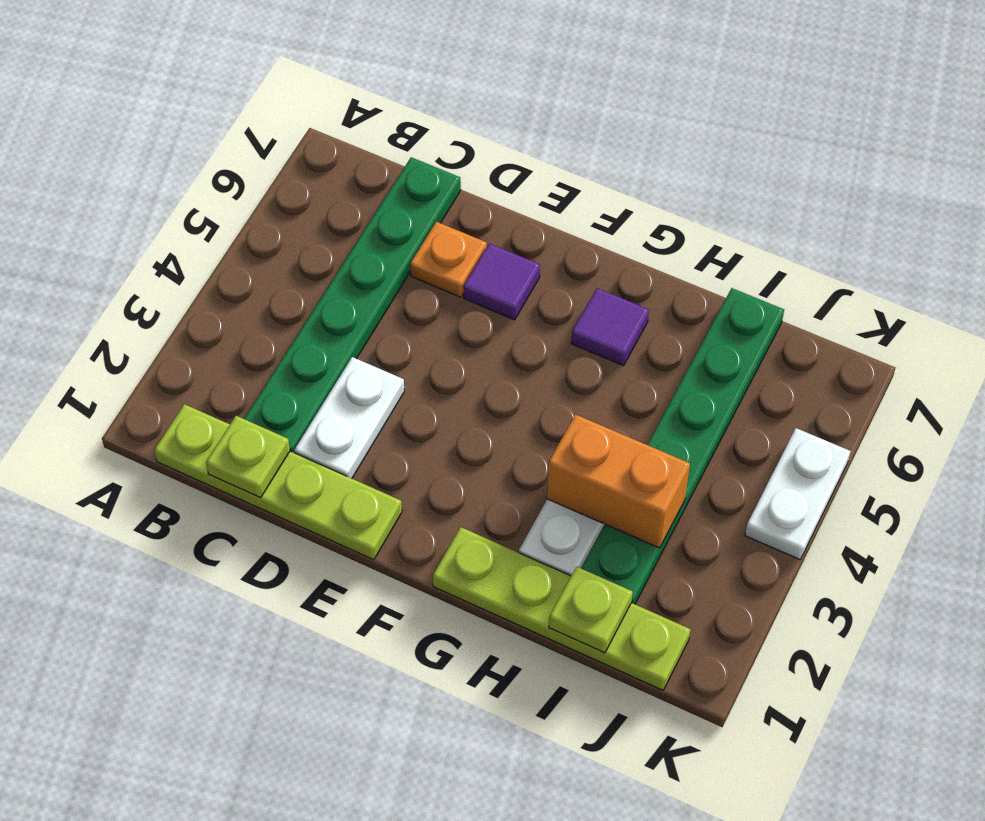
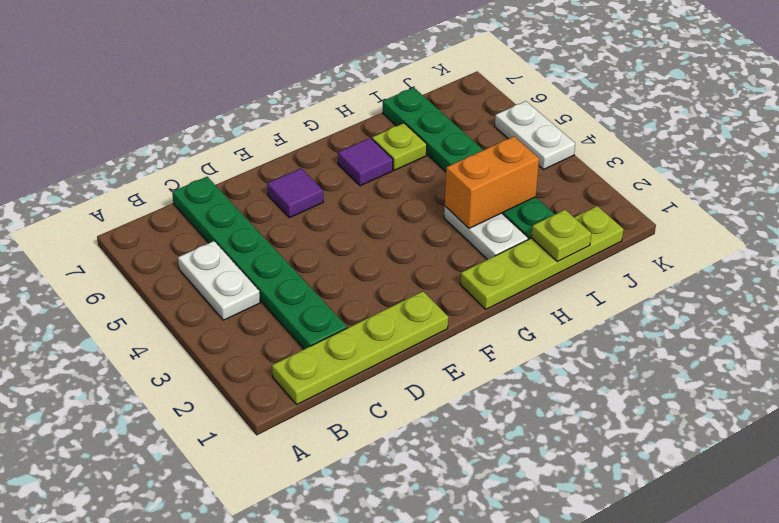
lime 1x1 plate [206,416,290,498] -> lime 1x1 plate moved to [372,123,427,170]
white 1x2 plate [294,357,404,478] -> white 1x2 plate moved to [178,241,260,320]
orange 1x1 plate [410,222,487,297] -> none

